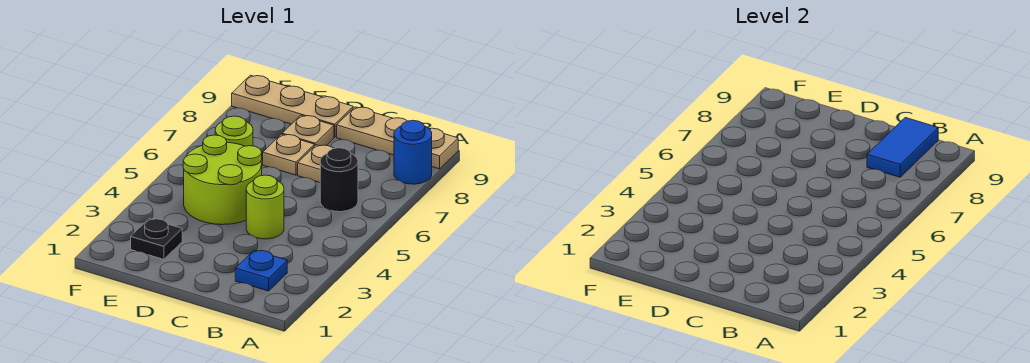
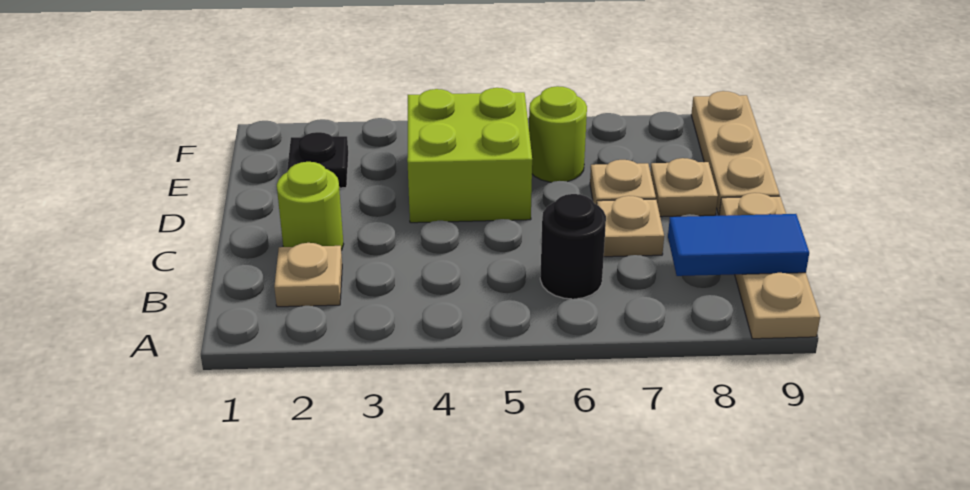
blue 1x1 round brick [394,120,432,184] -> none
blue 1x1 plate [235,250,287,291] -> tan 1x1 plate [274,243,342,307]
lime 1x1 round brick [246,175,284,239] -> lime 1x1 round brick moved to [277,162,344,250]
lime 2x2 round brick [183,135,262,225] -> lime 2x2 brick [407,88,532,223]

